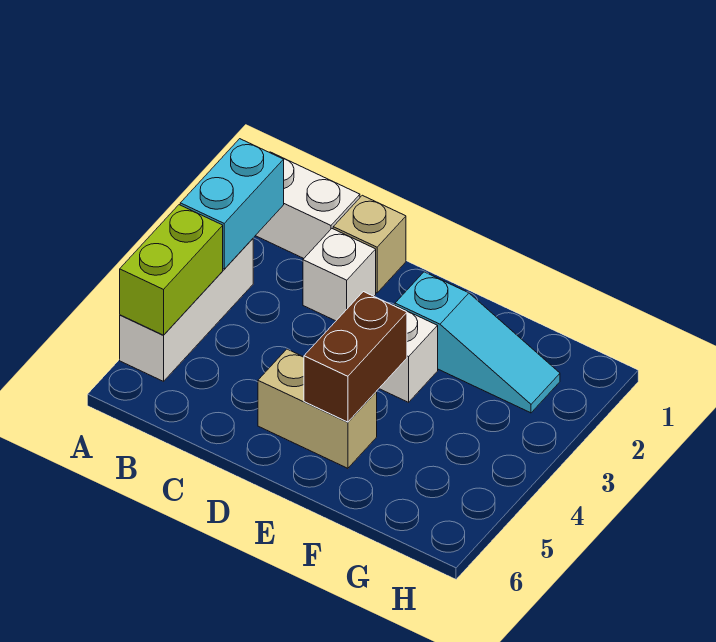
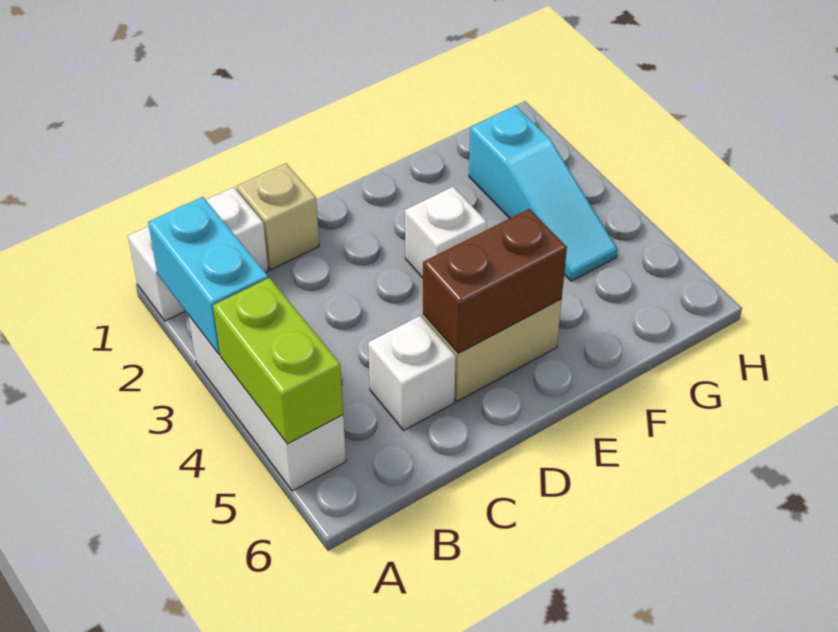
white 1x1 brick [303,229,376,321] -> white 1x1 brick moved to [368,316,456,430]
cyan 1x3 slope [395,272,560,413] -> cyan 1x3 slope turned to [469,106,617,281]
brown 1x2 brick [304,292,407,422] -> brown 1x2 brick turned to [423,209,567,353]

